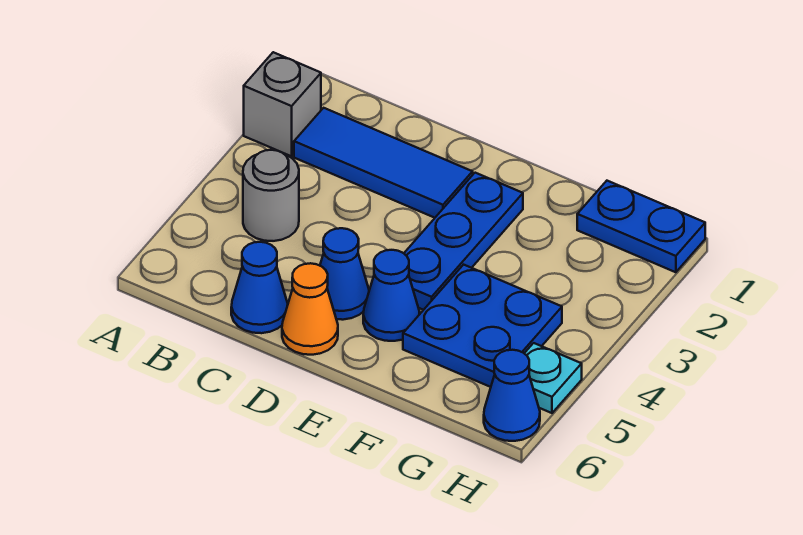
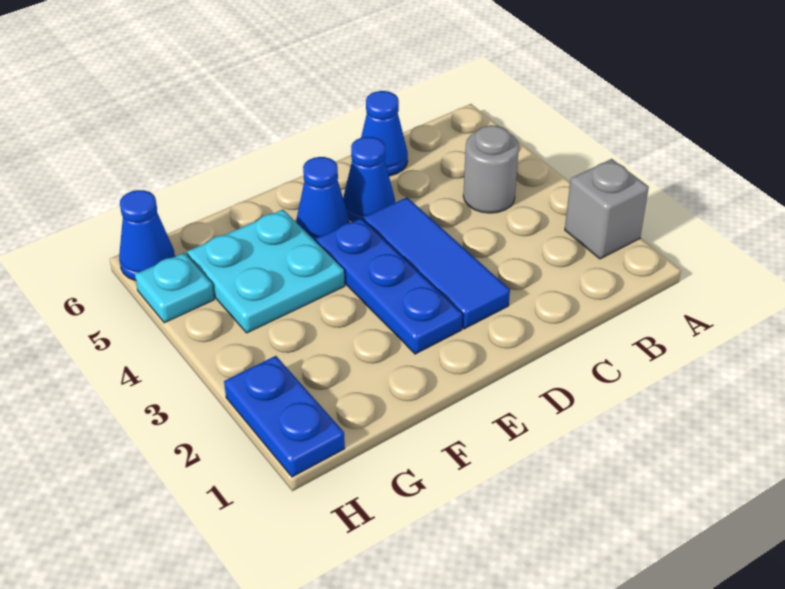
blue 1x3 tile [294,108,473,218] -> blue 1x3 tile turned to [363,197,510,329]
orange 1x1 cone [282,263,338,355] -> none
blue 2x2 plate [403,265,562,387] -> cyan 2x2 plate [187,210,345,333]
blue 1x2 plate [577,181,705,272] -> blue 1x2 plate turned to [224,356,345,477]

